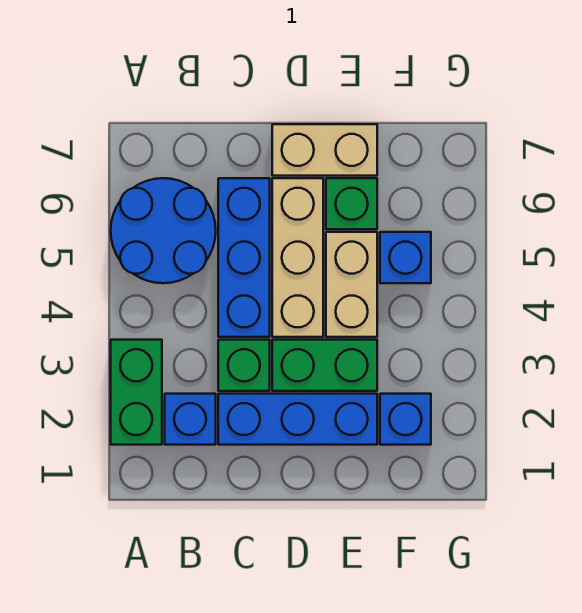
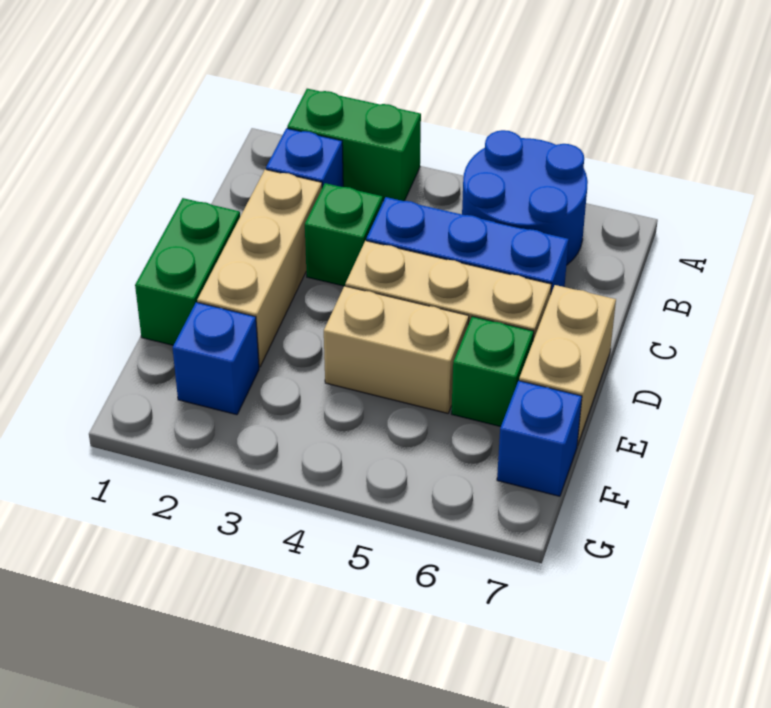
blue 1x3 brick [218,394,377,445] -> tan 1x3 brick [197,170,322,367]
green 1x2 brick [272,340,377,391] -> green 1x2 brick moved to [135,198,240,345]
blue 1x1 brick [380,232,431,283] -> blue 1x1 brick moved to [497,381,582,496]

